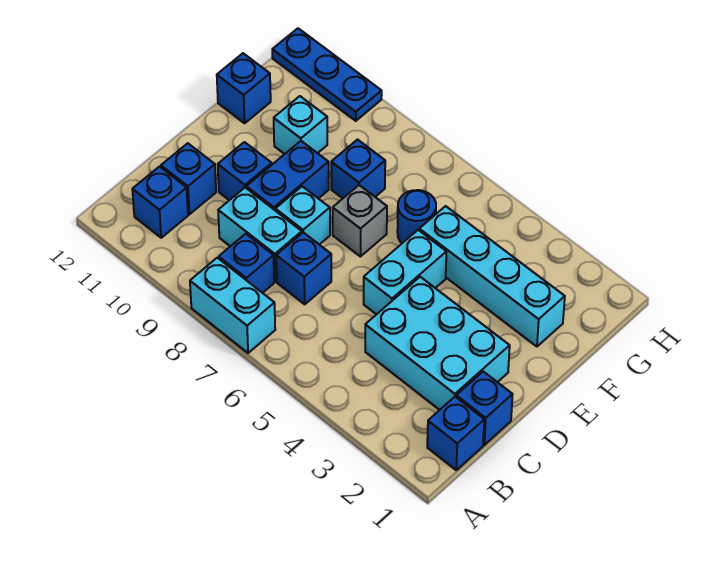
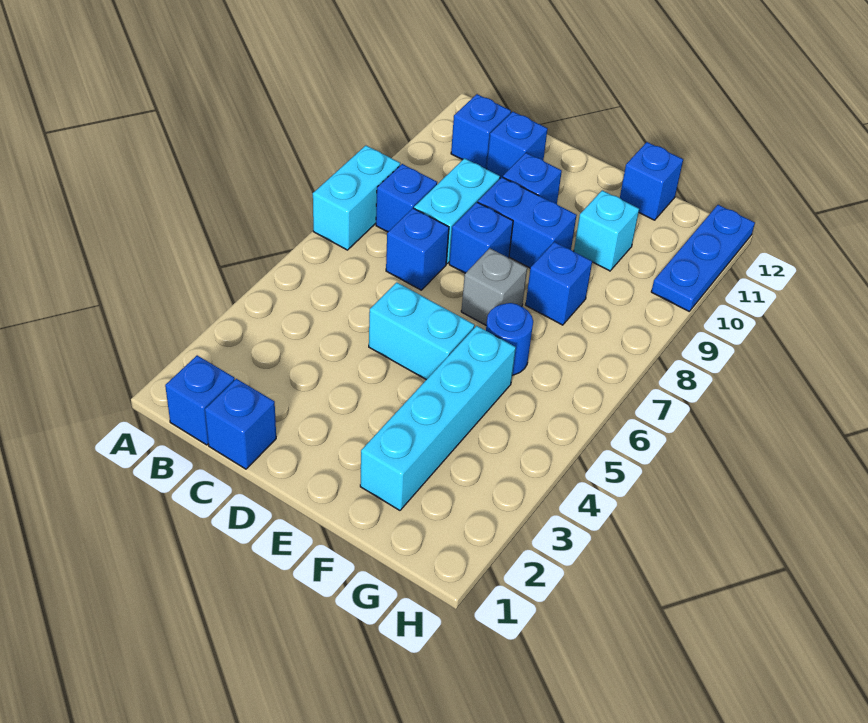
cyan 2x3 brick [365,277,510,410] -> none
cyan 1x1 brick [275,186,330,245] -> blue 1x1 brick [449,202,513,273]

